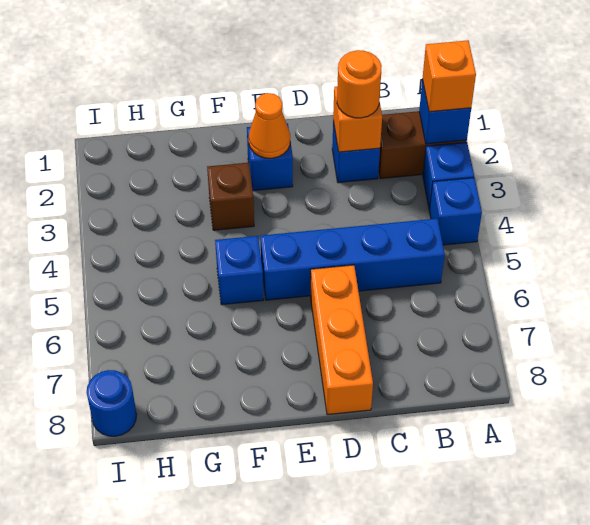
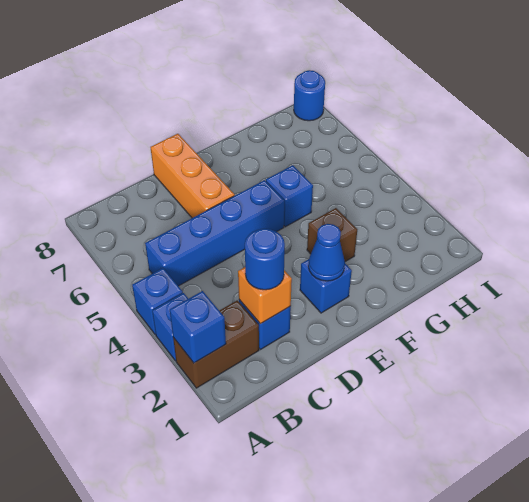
orange 1x1 brick [423,40,476,112] -> none
orange 1x1 round brick [337,50,382,118] -> blue 1x1 round brick [245,229,285,290]
orange 1x1 cone [249,93,290,158] -> blue 1x1 cone [308,224,345,281]

